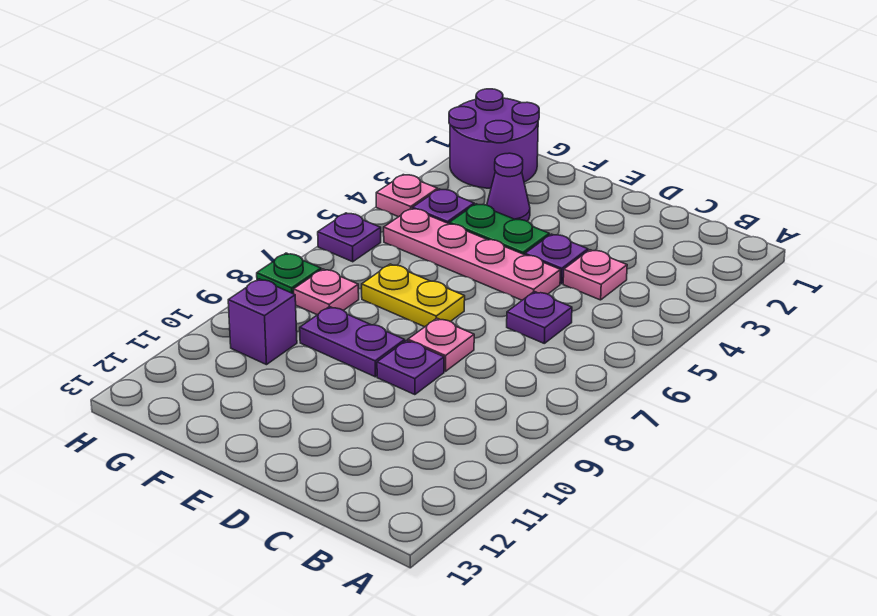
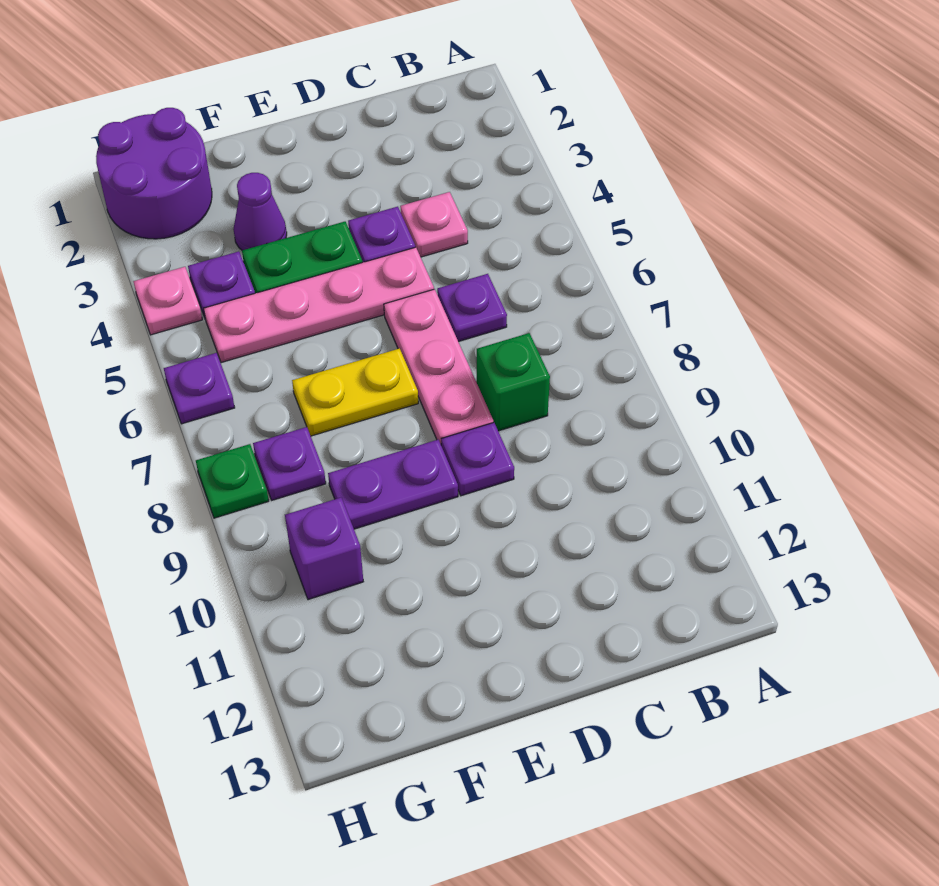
none -> green 1x1 brick [476,333,550,431]
pink 1x1 plate [408,318,474,371] -> pink 1x3 plate [384,289,493,444]
pink 1x1 plate [294,269,359,315] -> purple 1x1 plate [253,427,326,500]

